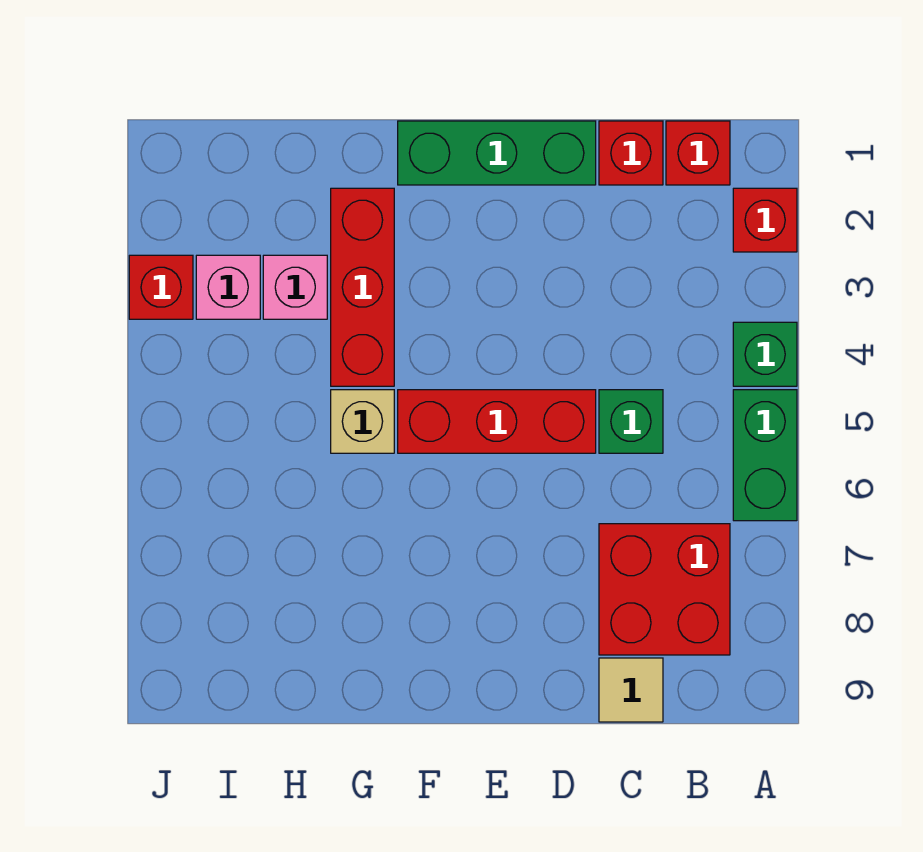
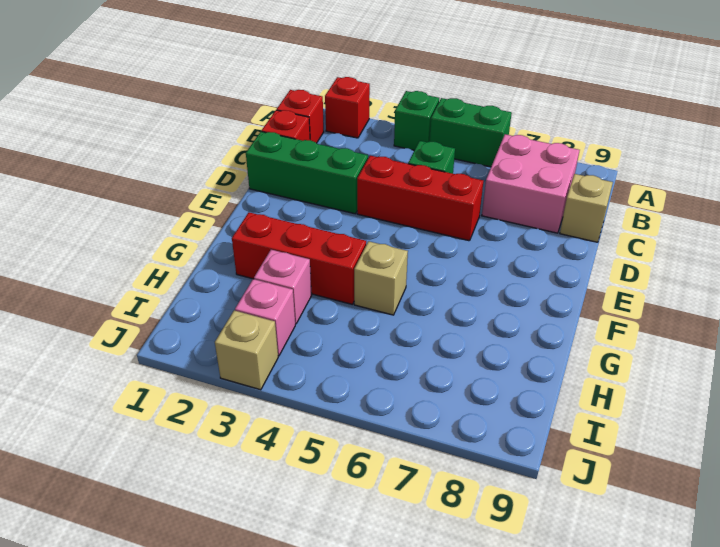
red 2x2 brick [599,524,730,655] -> pink 2x2 brick [482,134,580,233]
tan 1x1 tile [599,658,663,722] -> tan 1x1 brick [560,174,613,242]
green 1x3 brick [398,121,596,185] -> green 1x3 brick turned to [246,132,368,214]
red 1x3 brick [398,390,596,453] -> red 1x3 brick turned to [357,156,483,241]
red 1x1 brick [129,255,193,319] -> tan 1x1 brick [215,310,278,390]

